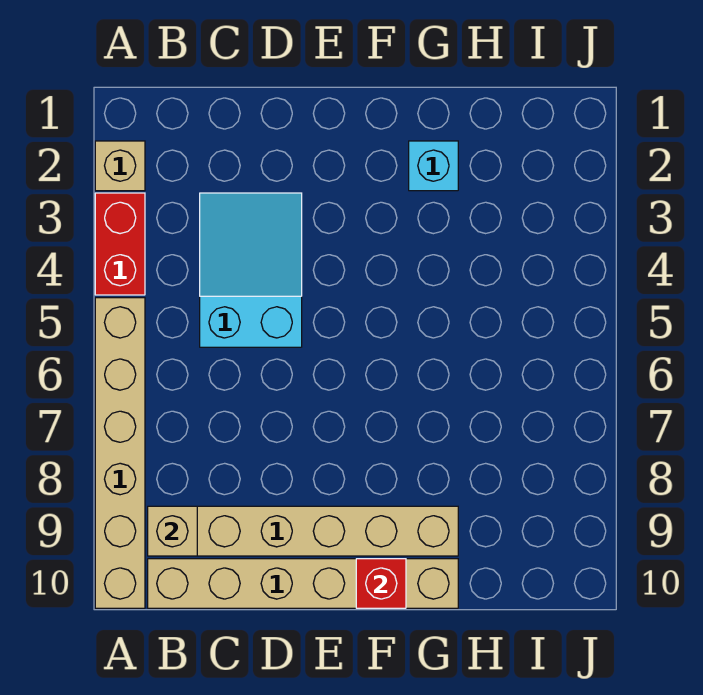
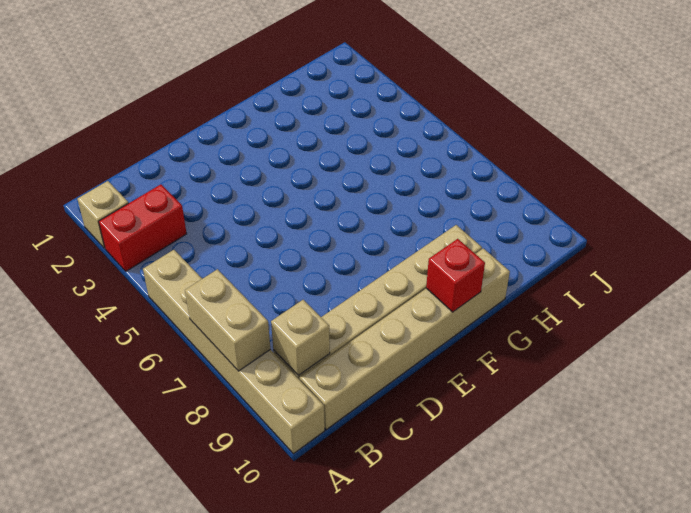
red 1x2 brick [95,193,145,295] -> red 1x2 brick turned to [99,185,187,271]
none -> tan 1x2 brick [185,269,270,371]
cyan 2x3 slope [200,193,302,347] -> none
cyan 1x1 brick [409,141,458,191] -> none

